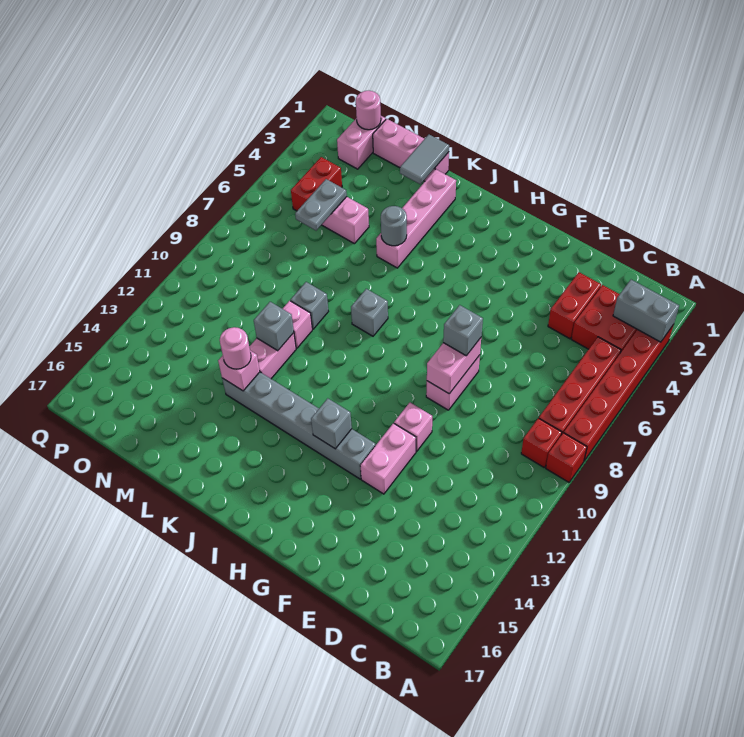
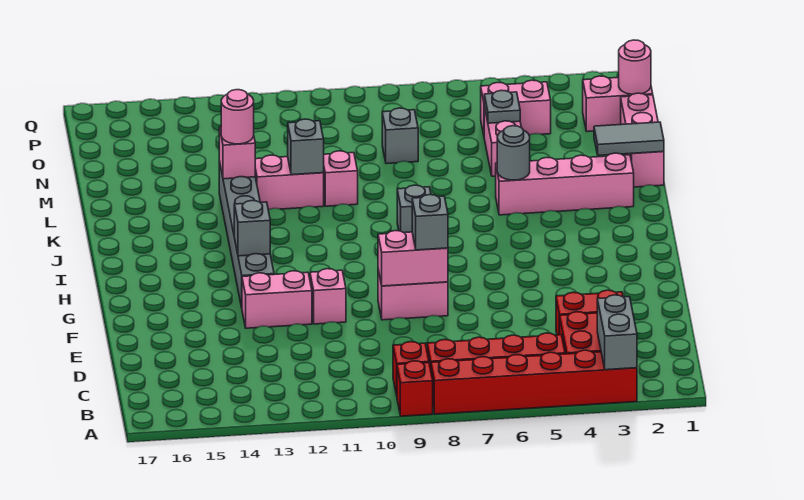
grey 1x1 brick [290,282,328,329] -> grey 1x1 brick moved to [382,108,418,164]
grey 1x2 plate [295,179,347,231] -> grey 1x1 plate [484,90,520,123]
red 1x2 brick [291,157,342,211] -> pink 1x2 brick [481,80,551,135]

